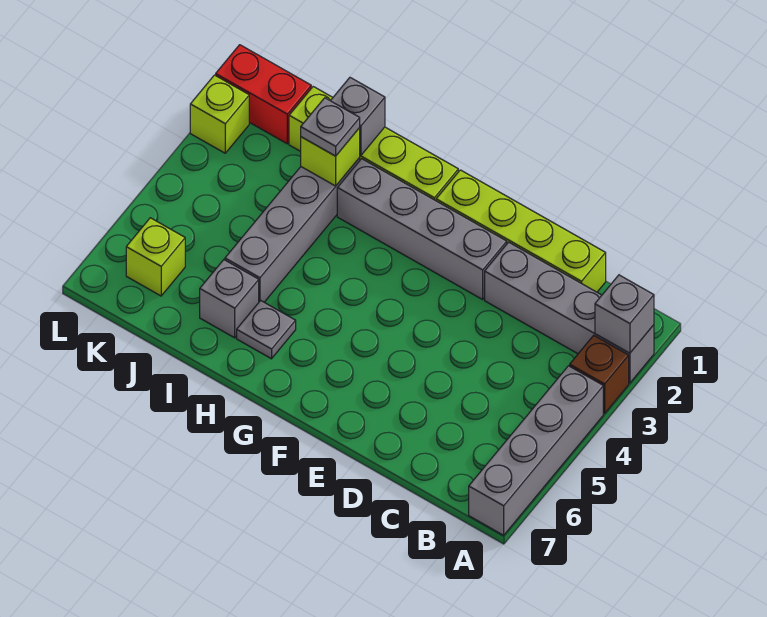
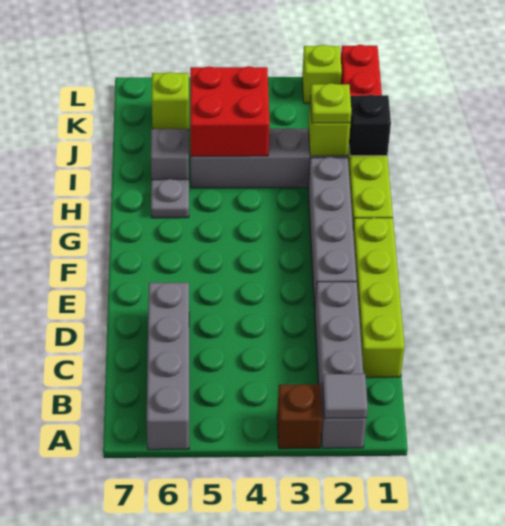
grey 1x1 brick [595,275,654,353] -> grey 1x1 tile [323,374,368,418]
grey 1x4 brick [469,366,603,535] -> grey 1x4 brick turned to [147,283,189,450]
grey 1x1 brick [331,78,385,156] -> black 1x1 brick [349,95,391,156]
grey 1x1 plate [301,98,360,156] -> lime 1x1 plate [310,83,351,123]
none -> red 2x2 brick [190,66,270,156]

